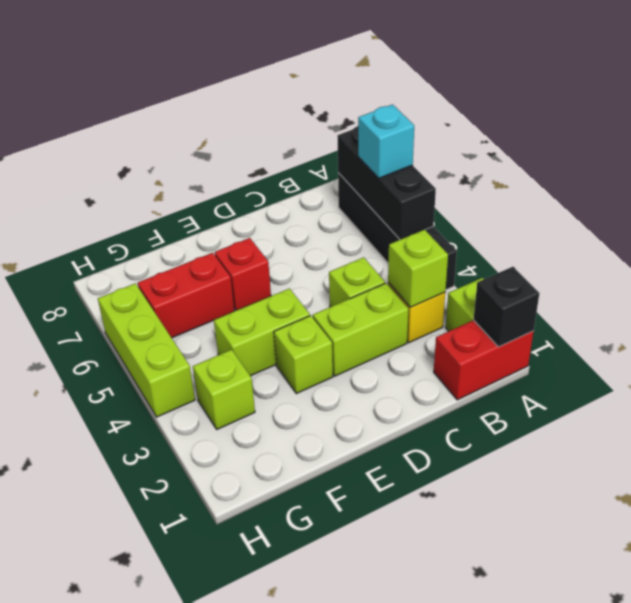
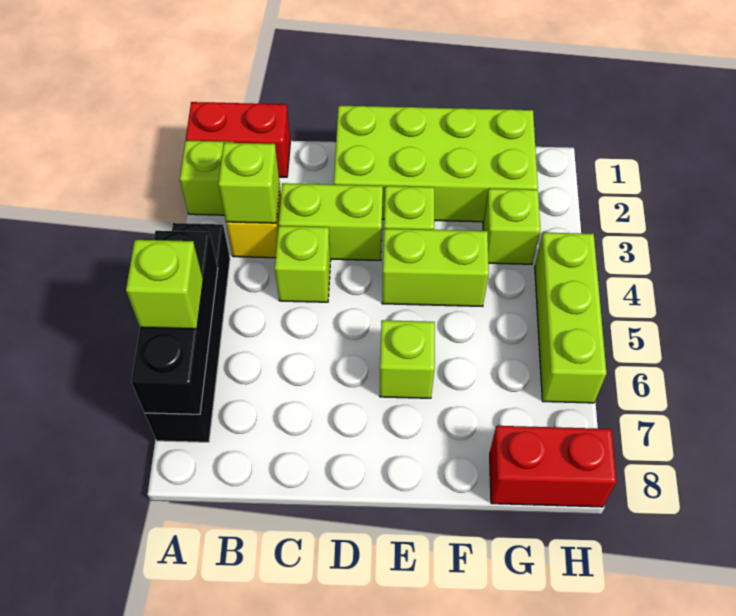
black 1x1 brick [473,267,540,347] -> none
cyan 1x1 brick [358,105,414,178] -> lime 1x1 brick [126,240,203,329]
none -> lime 2x4 brick [334,106,538,222]
red 1x1 brick [215,238,271,310] -> lime 1x1 brick [380,320,435,398]
red 1x2 brick [138,253,234,338] -> red 1x2 brick moved to [490,426,616,507]

